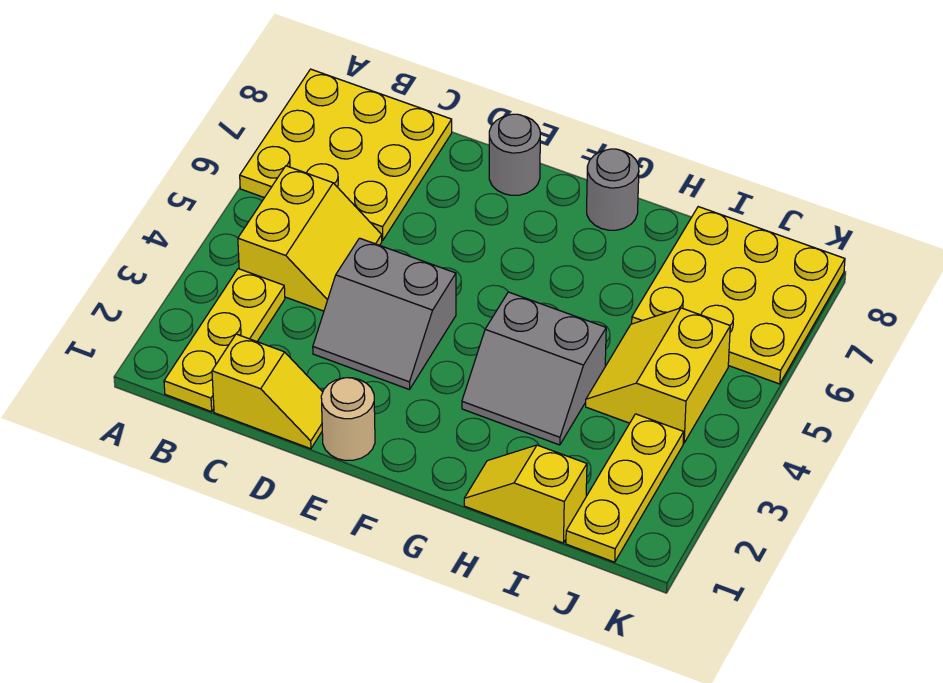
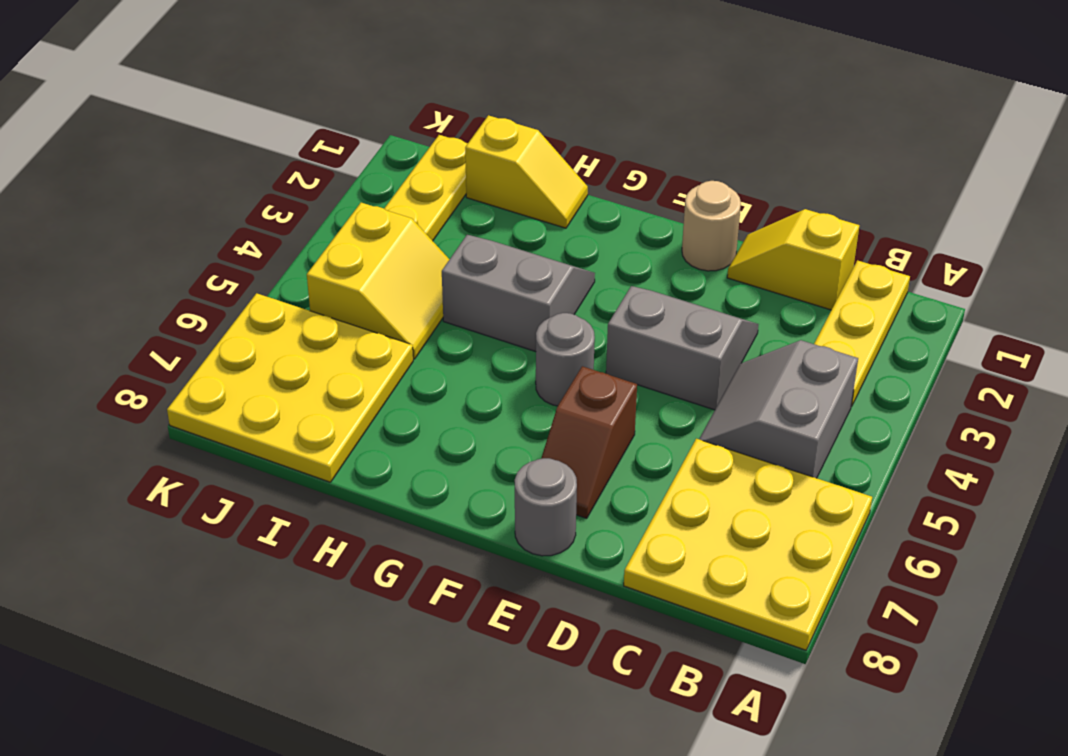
yellow 2x2 slope [238,166,382,311] -> grey 2x2 slope [699,340,858,478]
none -> brown 1x2 slope [541,366,637,518]
grey 1x1 round brick [587,149,639,230] -> grey 1x1 round brick moved to [536,313,595,406]

